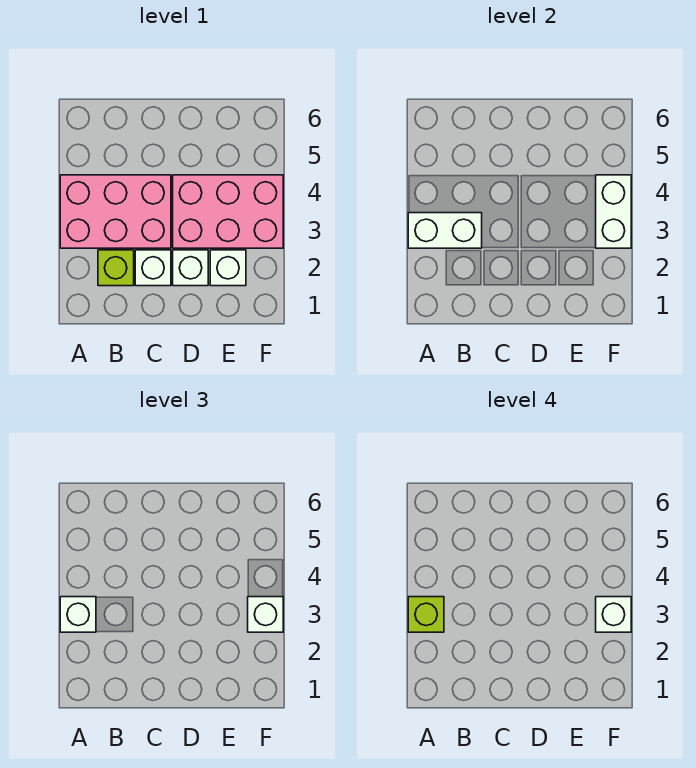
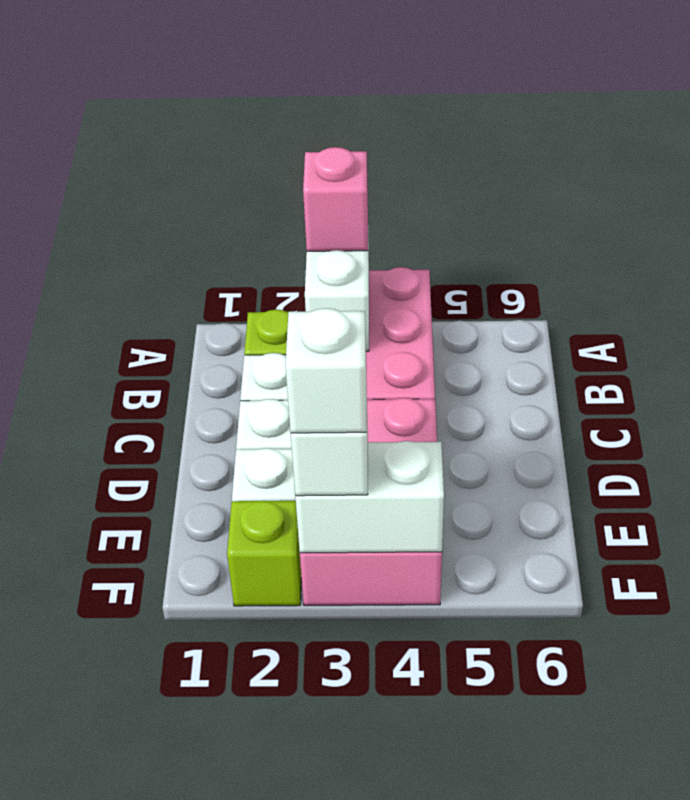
white 1x1 brick [60,597,96,632] -> pink 1x1 brick [303,147,368,251]
lime 1x1 brick [408,597,444,632] -> lime 1x1 brick moved to [227,501,301,606]

